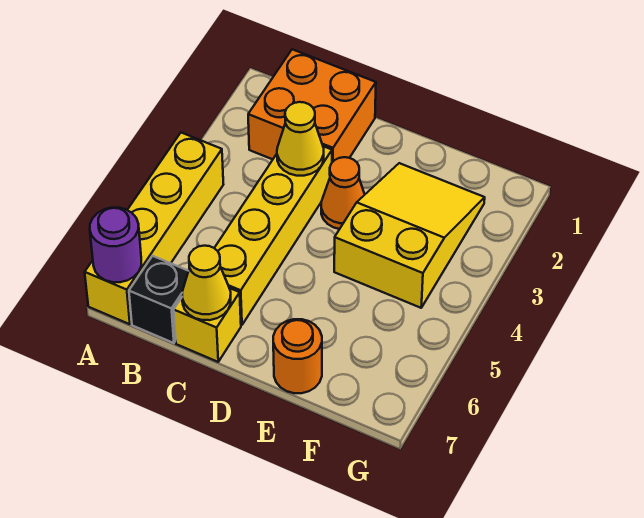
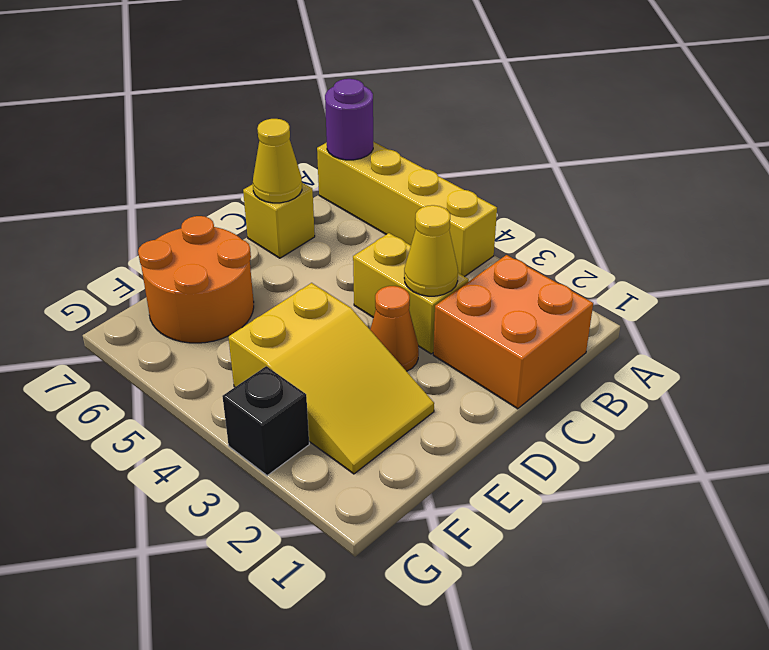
black 1x1 brick [129,256,188,343] -> black 1x1 brick moved to [222,366,309,476]
yellow 1x4 brick [215,146,332,325] -> yellow 1x2 brick [353,233,469,354]
orange 1x1 round brick [273,319,322,393] -> orange 2x2 round brick [138,216,254,343]

